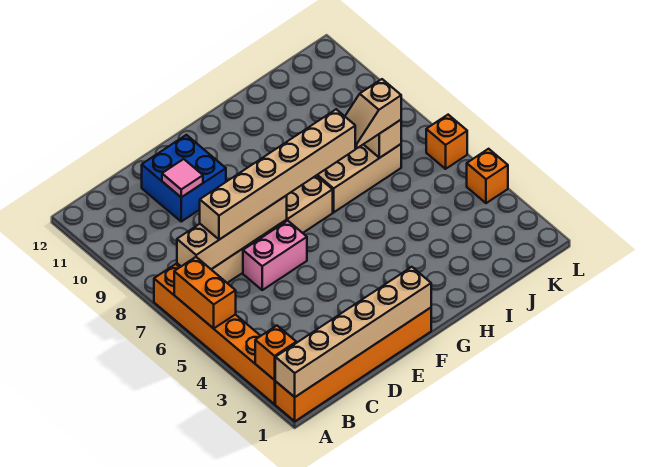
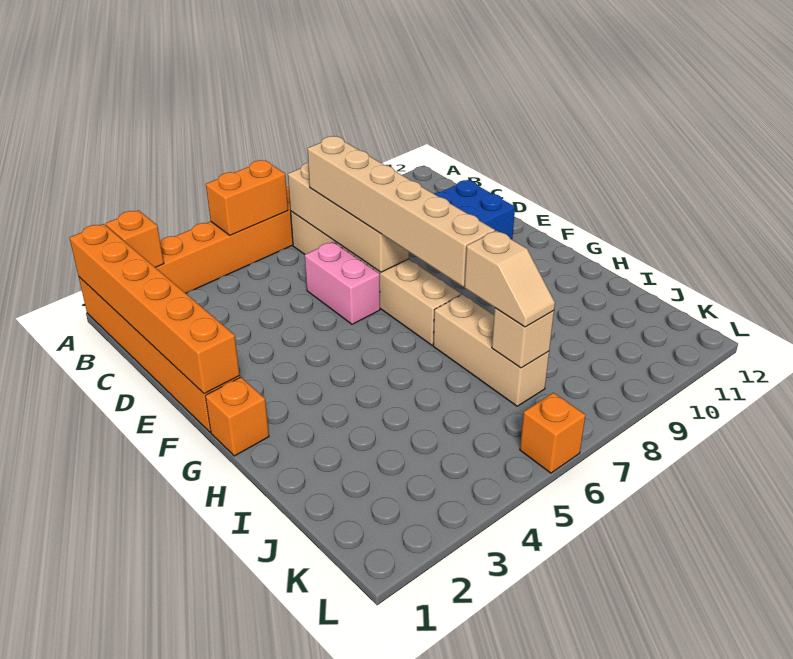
tan 1x6 brick [275,267,431,397] -> orange 1x6 brick [70,224,240,394]
pink 1x1 tile [162,159,203,197] -> none
tan 1x2 slope [345,79,401,148] -> tan 1x2 slope turned to [464,231,555,327]
orange 1x1 brick [467,149,508,203] -> orange 1x1 brick moved to [206,377,269,456]

